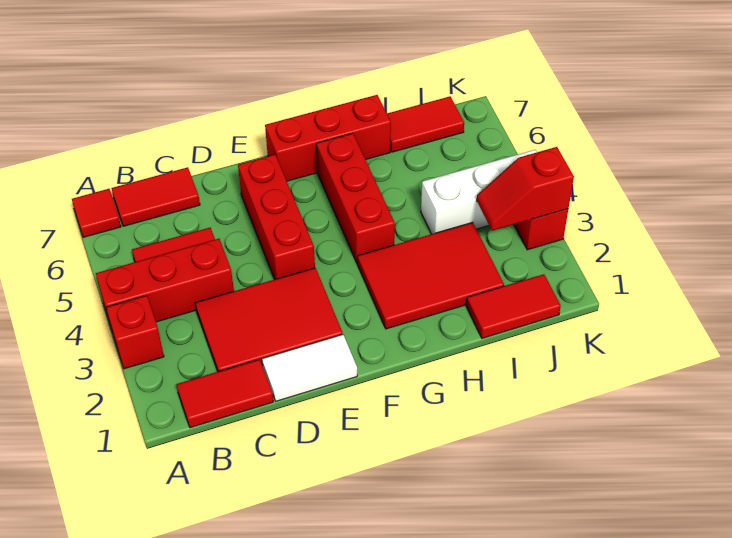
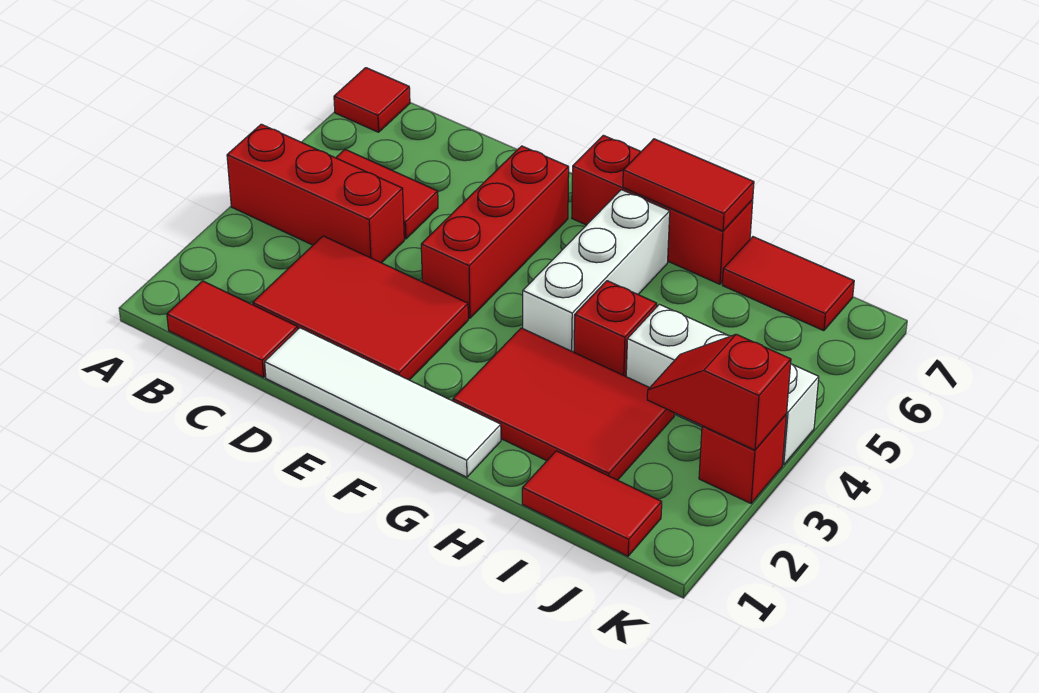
red 1x1 brick [106,295,164,369] -> red 1x1 brick moved to [574,281,657,376]
red 1x2 tile [112,167,200,226] -> red 1x2 tile moved to [623,139,754,231]
white 1x2 tile [262,335,357,401] -> white 1x4 tile [265,328,501,477]
red 1x3 brick [316,133,395,264] -> white 1x3 brick [523,190,670,352]

